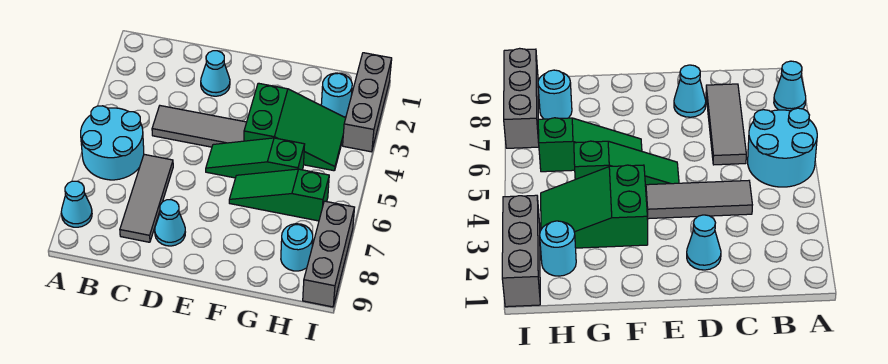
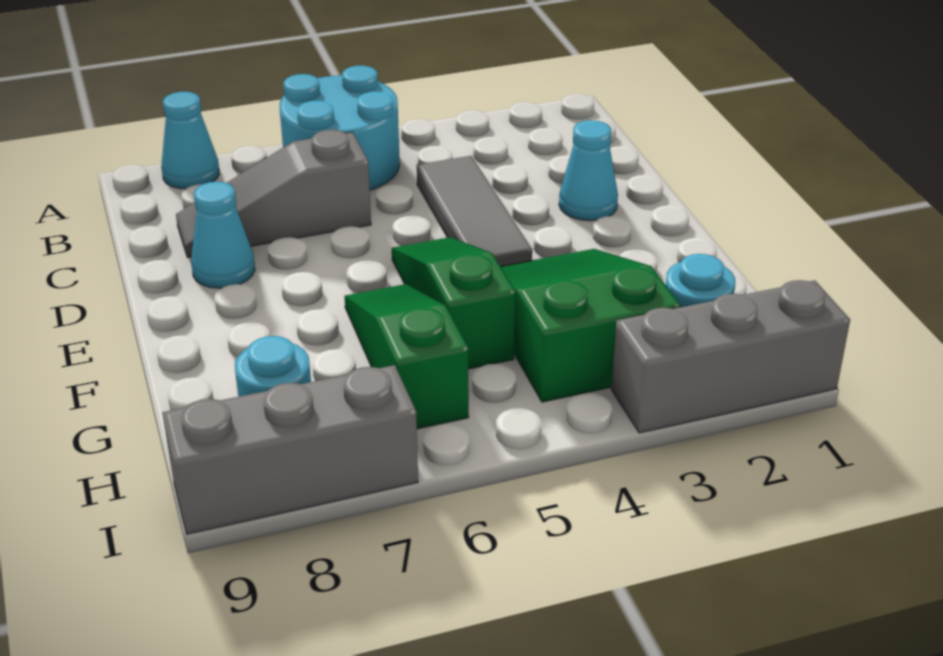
grey 1x3 tile [120,154,173,242] -> grey 1x3 slope [176,130,371,257]
green 2x3 slope [244,83,346,171] -> green 2x3 slope turned to [501,249,681,402]

